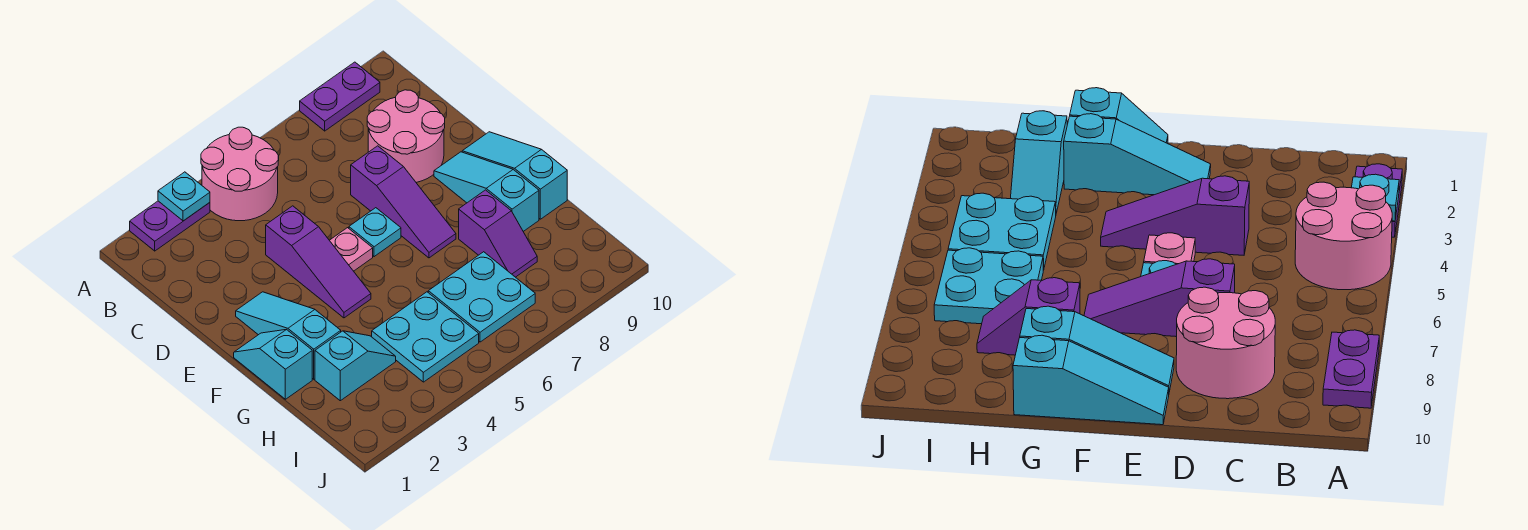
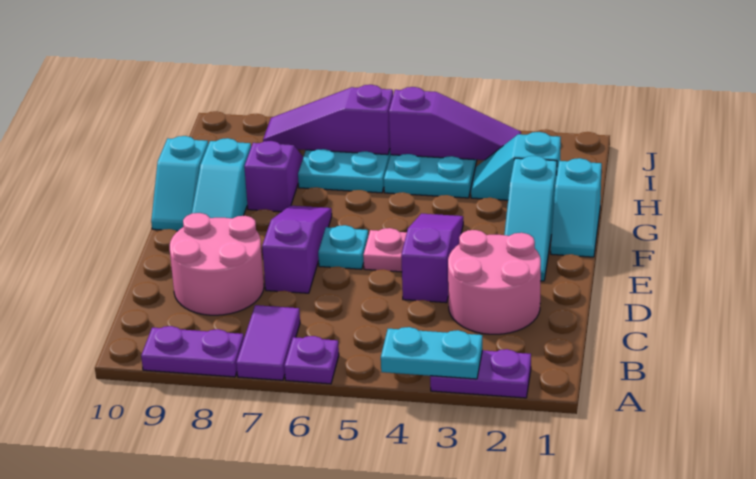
cyan 1x1 plate [158,172,210,221] -> cyan 1x2 plate [381,327,482,379]
pink 2x2 round brick [201,127,279,221] -> pink 2x2 round brick moved to [448,230,541,334]
none -> purple 1x1 plate [284,336,339,384]
none -> purple 1x2 tile [236,305,300,380]
cyan 1x3 slope [462,132,567,219] -> cyan 1x2 slope [151,136,208,231]
none -> purple 1x3 slope [389,87,521,160]
none -> purple 1x3 slope [263,85,393,155]

